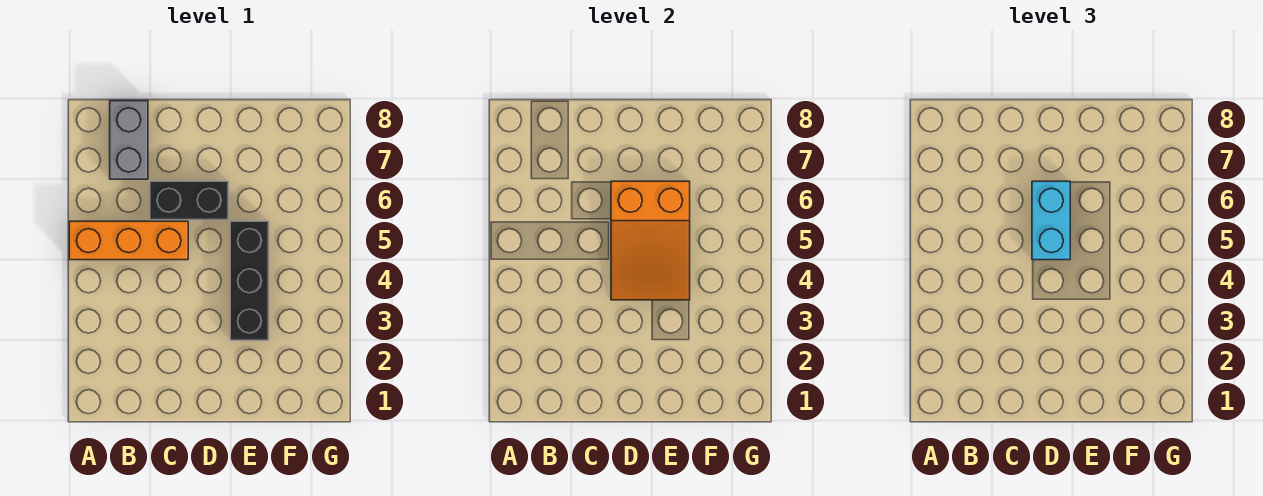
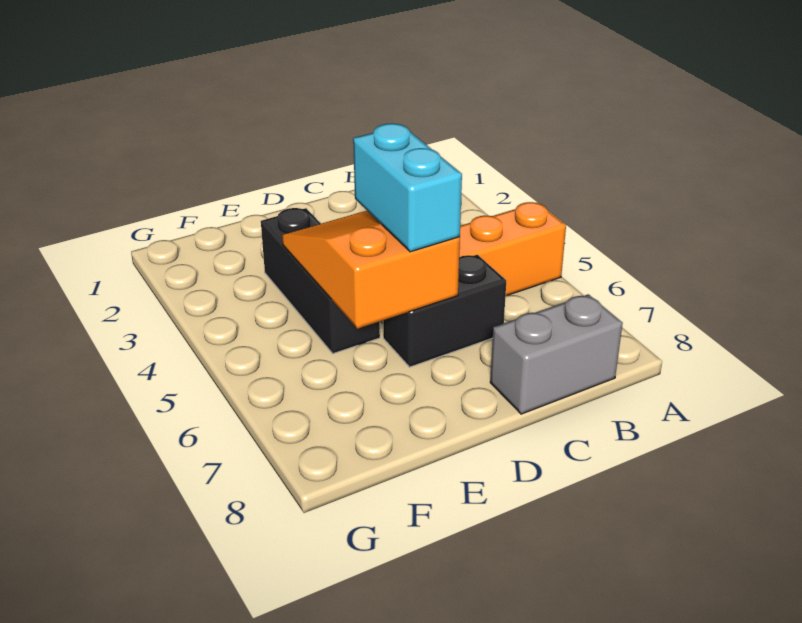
grey 1x2 brick [110,101,148,179] -> grey 1x2 brick turned to [490,294,623,414]

